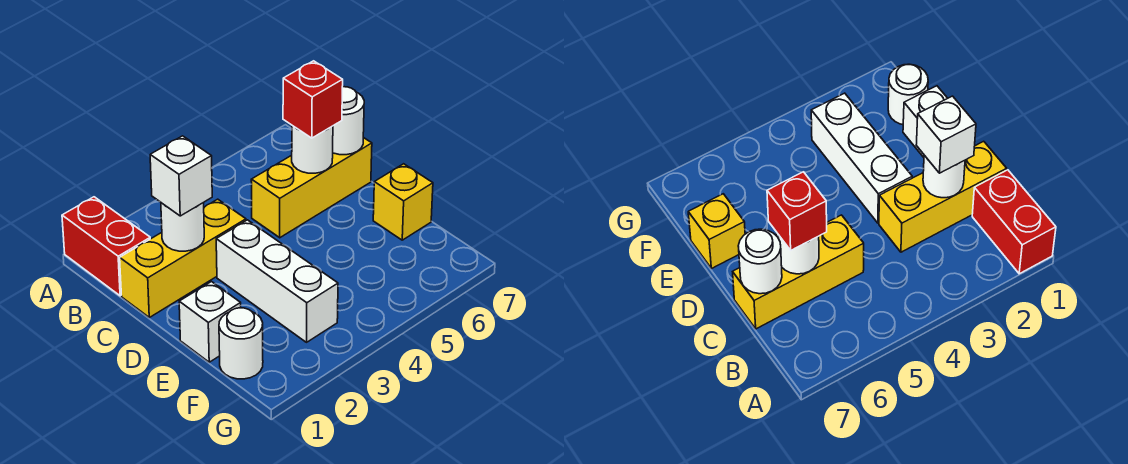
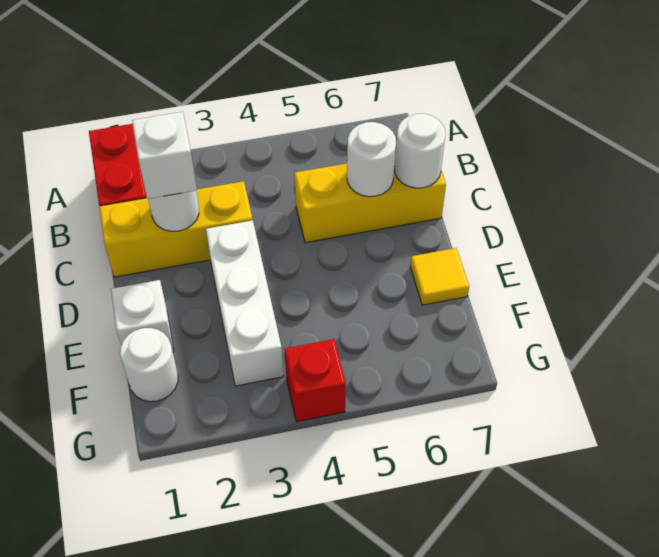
red 1x1 brick [283,61,343,138] -> red 1x1 brick moved to [285,339,346,422]
yellow 1x1 brick [373,164,433,240] -> yellow 1x1 tile [410,248,469,305]

